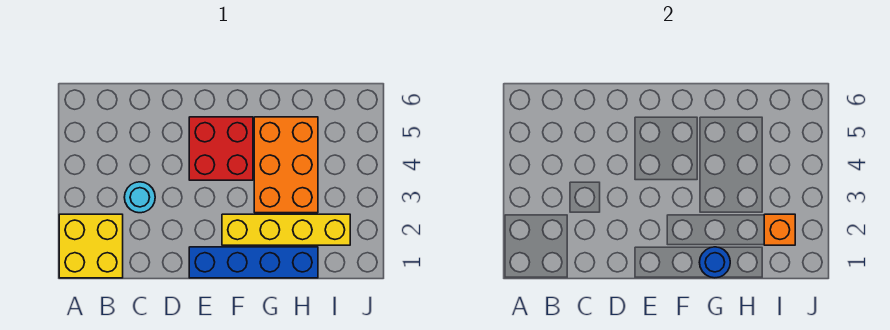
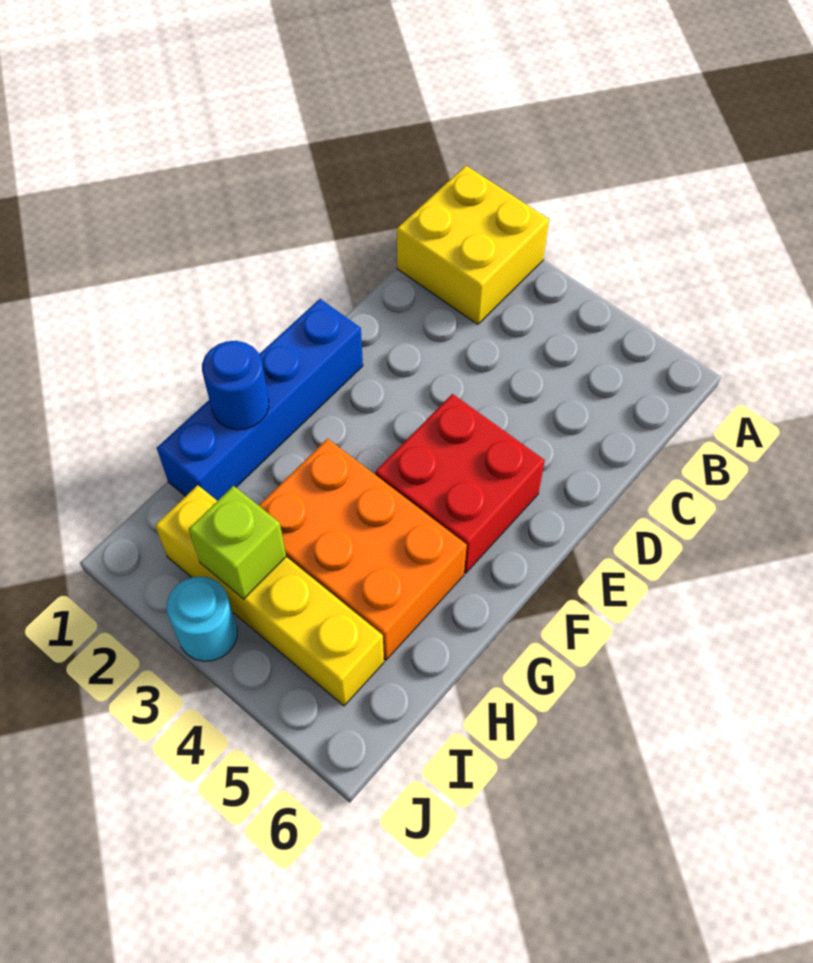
cyan 1x1 round brick [124,182,155,213] -> cyan 1x1 round brick moved to [167,576,237,661]
yellow 1x4 brick [222,214,350,245] -> yellow 1x4 brick turned to [155,485,384,706]
orange 1x1 brick [764,214,795,245] -> none
none -> lime 1x1 brick [189,486,286,599]

